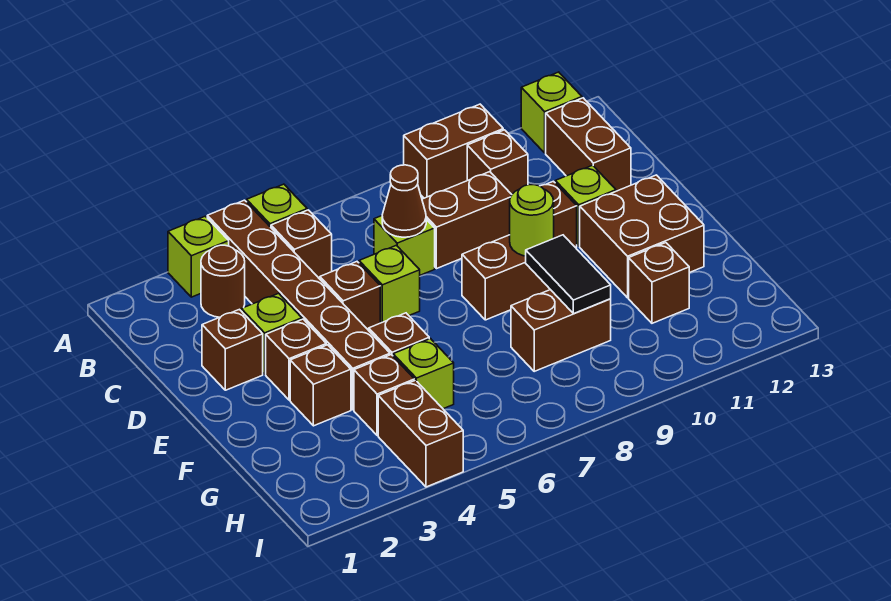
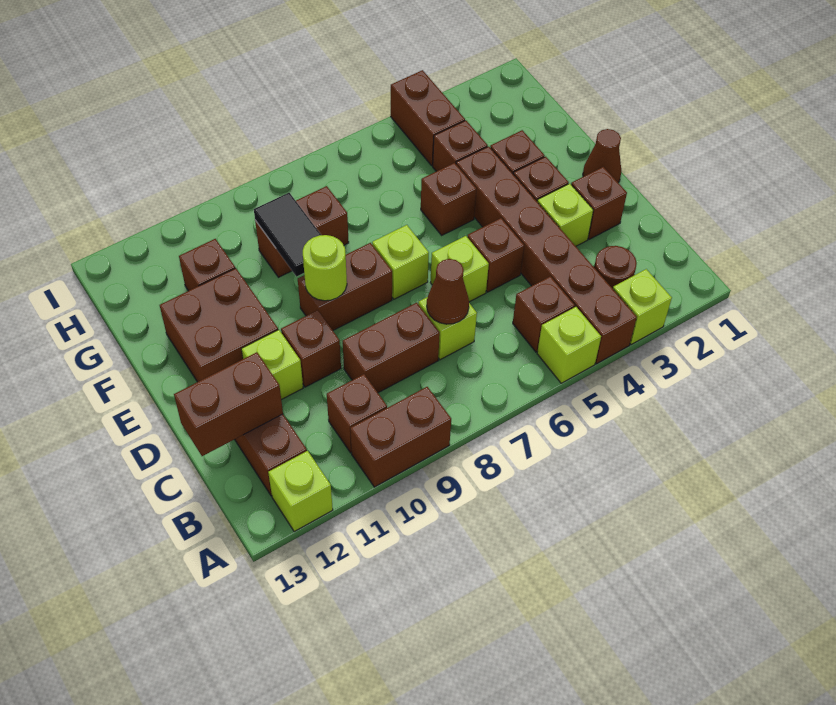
none -> brown 1x2 brick [174,352,283,456]
none -> brown 1x1 cone [583,129,621,183]
lime 1x1 brick [393,339,454,409] -> lime 1x1 brick moved to [372,225,429,299]

